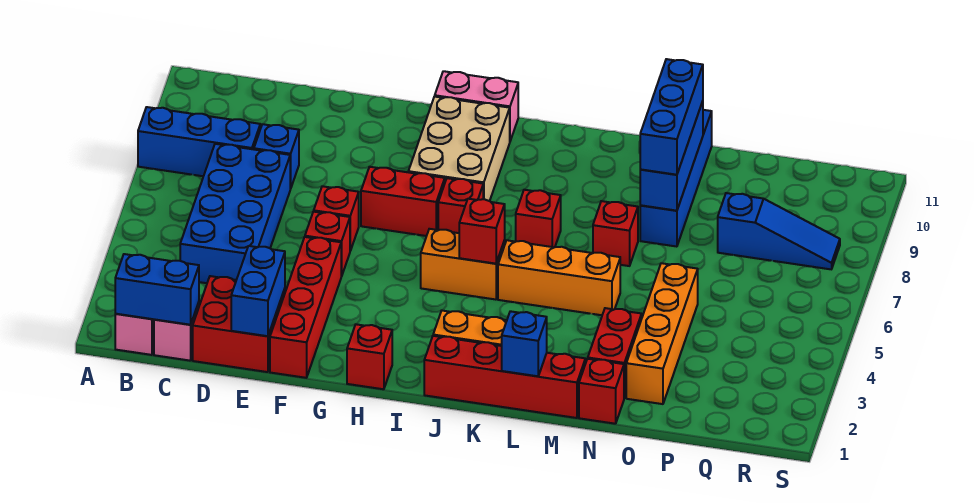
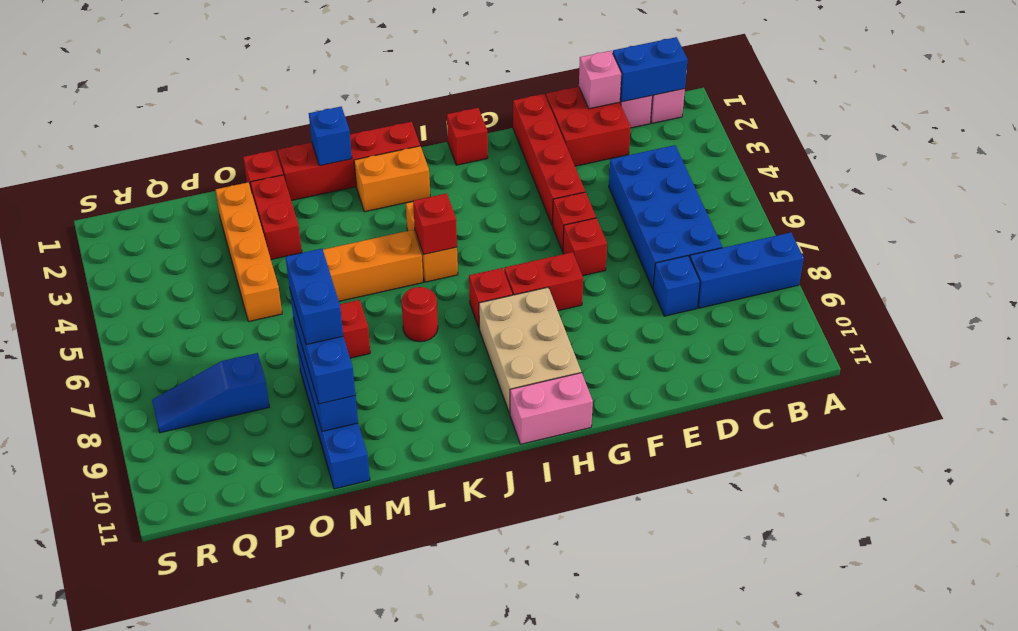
none -> pink 1x1 brick [579,51,622,109]
blue 1x2 brick [231,246,285,336] -> blue 1x2 brick moved to [285,249,343,345]
orange 1x2 brick [421,229,505,300] -> orange 1x2 brick turned to [406,202,458,282]
red 1x1 brick [516,190,561,247] -> red 1x1 round brick [401,287,438,342]

